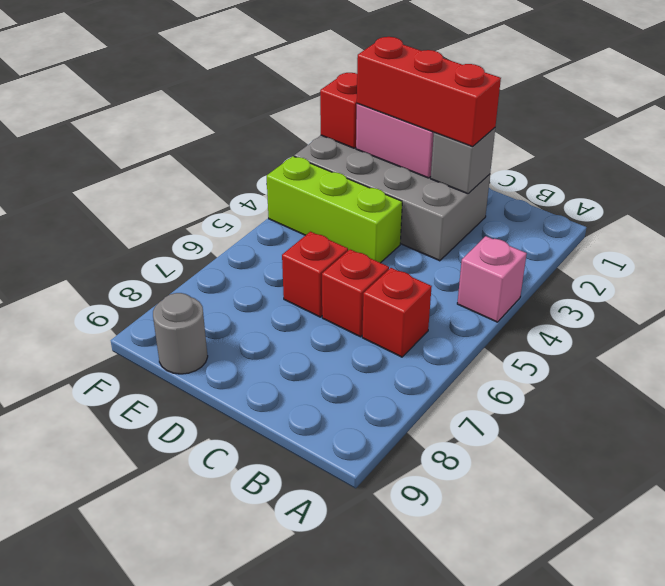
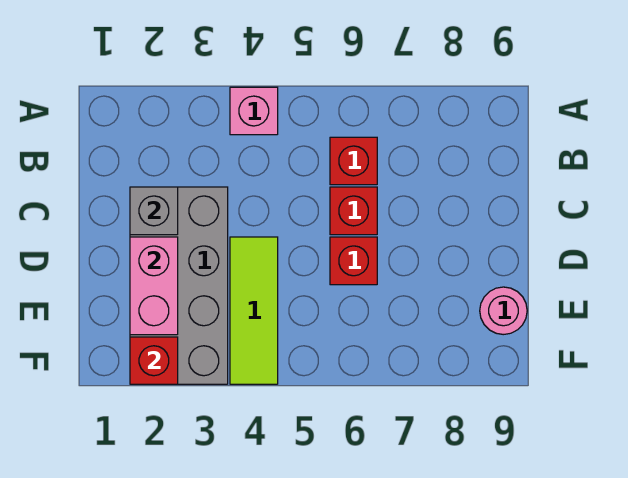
red 1x3 brick [357,37,501,147] -> none
lime 1x3 brick [267,156,402,263] -> lime 1x3 tile [230,237,278,384]
grey 1x1 round brick [153,293,208,374] -> pink 1x1 round brick [480,287,527,335]

